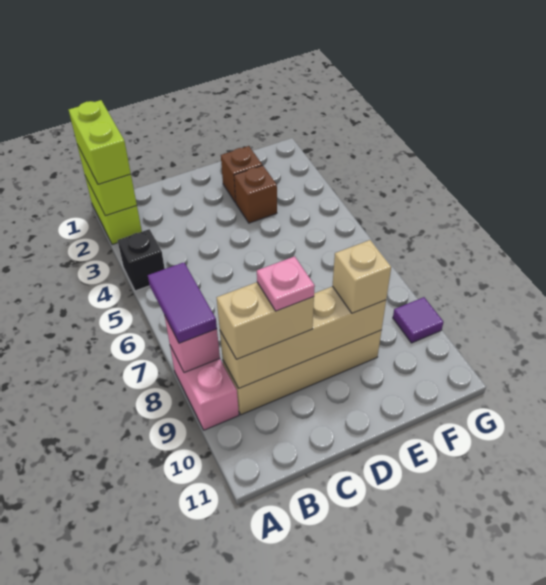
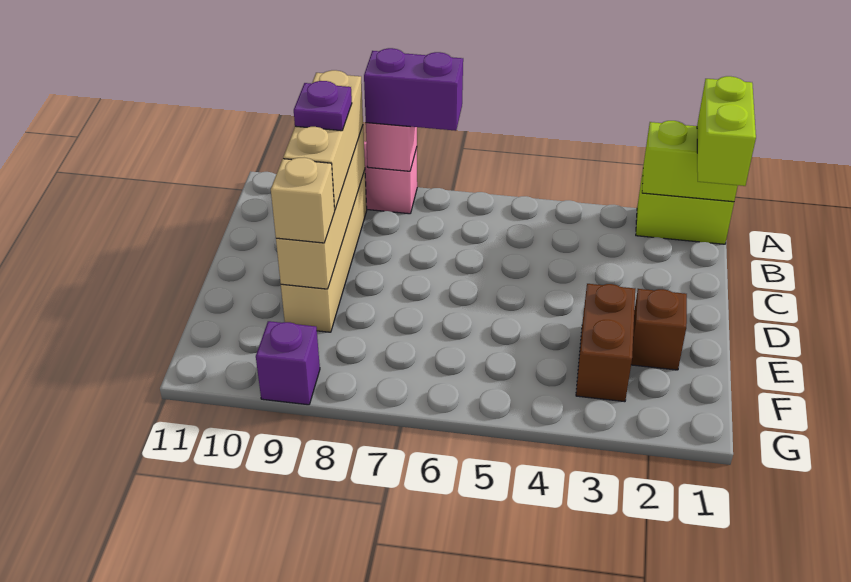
lime 1x2 brick [69,100,131,184] -> lime 1x2 brick turned to [697,76,756,186]
black 1x1 brick [117,229,165,291] -> none
purple 1x2 tile [148,262,217,343] -> purple 1x2 brick [364,48,463,131]
tan 1x2 brick [217,282,314,359] -> tan 1x3 brick [283,70,363,210]
pink 1x1 plate [257,256,315,311] -> purple 1x1 plate [294,81,352,131]
brown 1x1 brick [234,165,277,223] -> brown 1x2 brick [576,284,635,402]
purple 1x1 tile [393,297,443,343] -> purple 1x1 brick [256,321,320,405]

